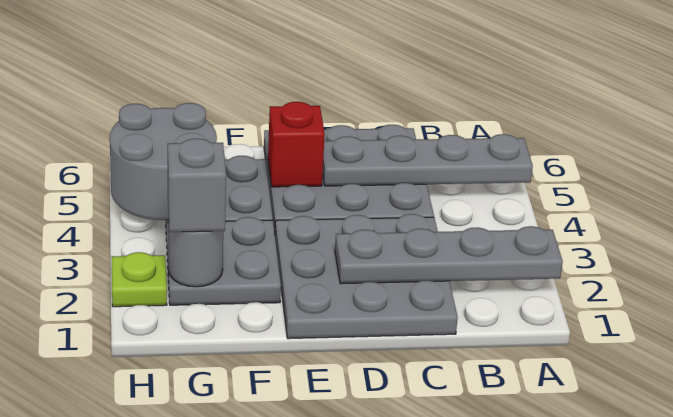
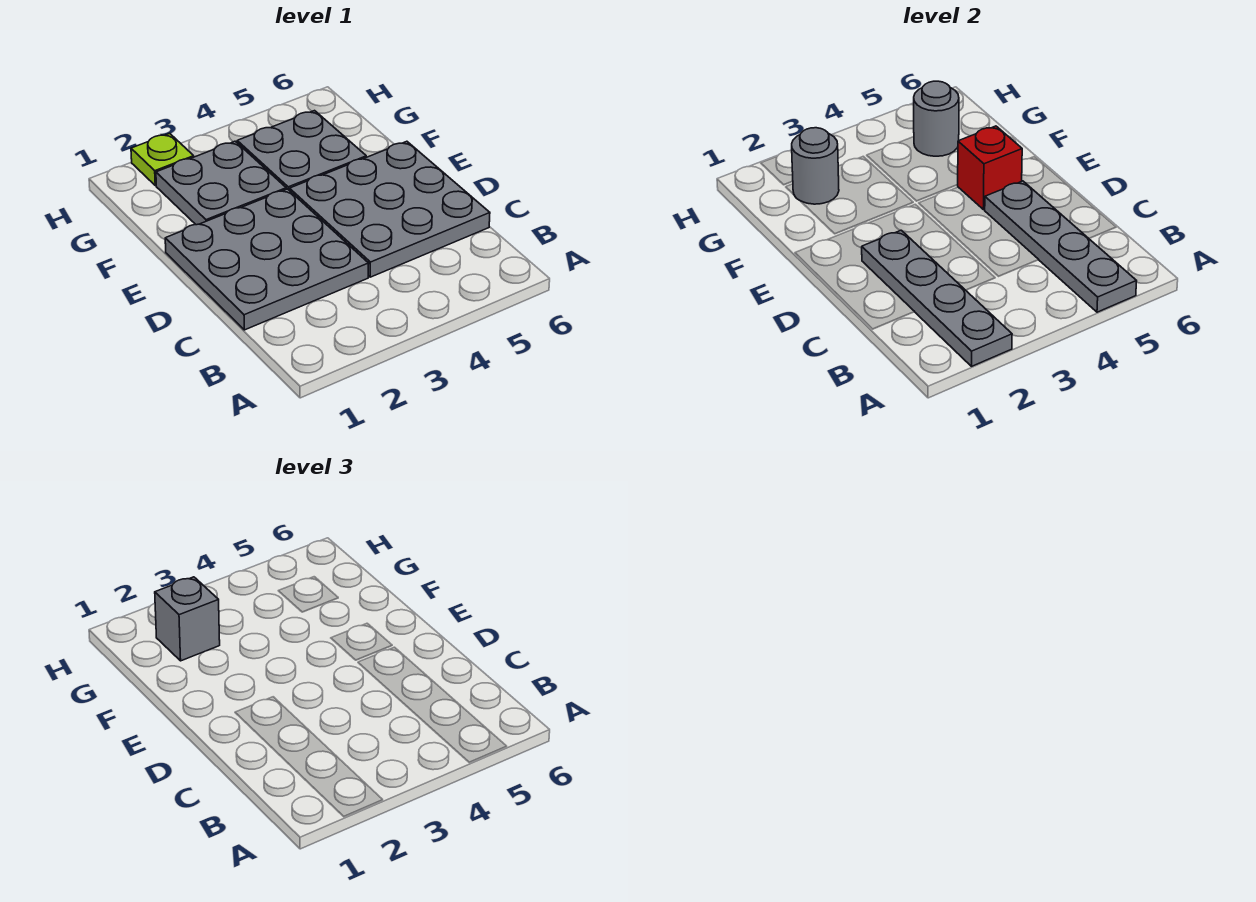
grey 2x2 round brick [110,103,217,220] -> grey 1x1 round brick [914,81,959,156]

